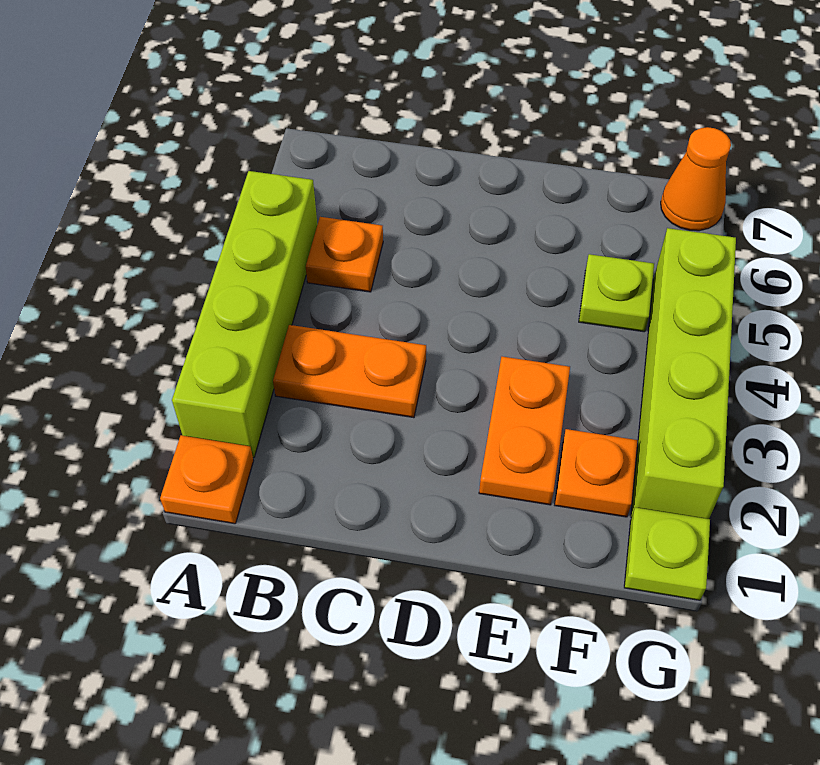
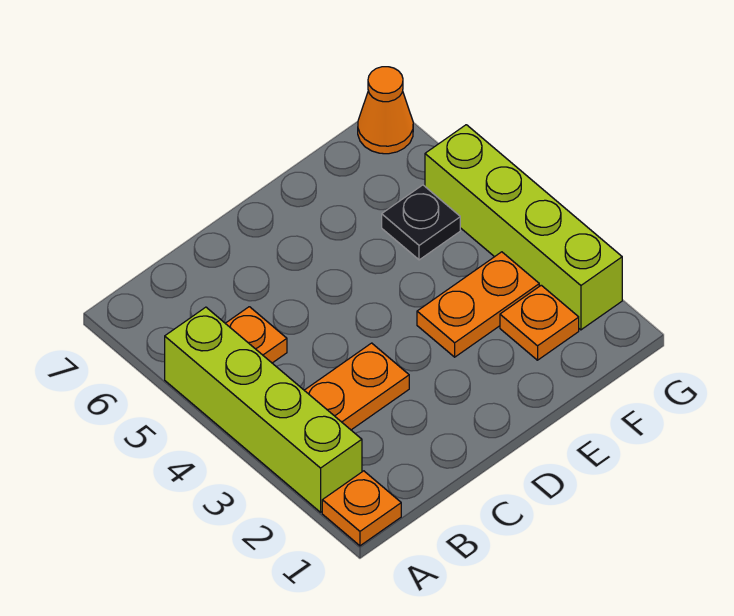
orange 1x2 plate [479,357,570,505] -> orange 1x2 plate turned to [417,252,539,357]
lime 1x1 plate [579,254,654,332] -> black 1x1 plate [382,185,460,260]
lime 1x1 plate [624,507,710,600] -> none

